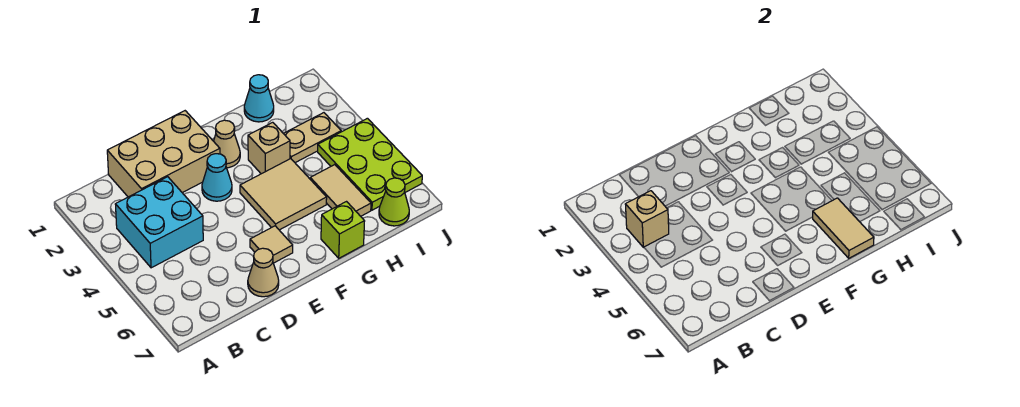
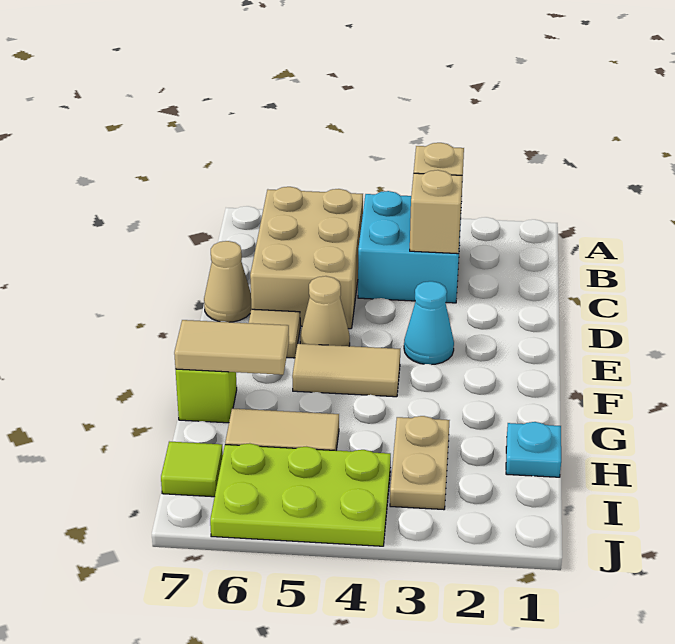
tan 2x3 brick [107,111,220,197] -> tan 2x3 brick moved to [250,187,363,329]
tan 1x1 cone [214,120,240,168] -> tan 1x1 cone moved to [300,276,350,346]
tan 2x2 tile [240,159,327,230] -> tan 1x2 tile [292,344,400,397]
tan 1x1 brick [248,122,290,174] -> tan 1x1 brick moved to [410,170,462,254]
cyan 1x1 cone [244,75,274,122] -> cyan 1x1 plate [506,422,561,477]
lime 1x1 cone [379,178,409,226] -> lime 1x1 tile [161,442,223,497]

